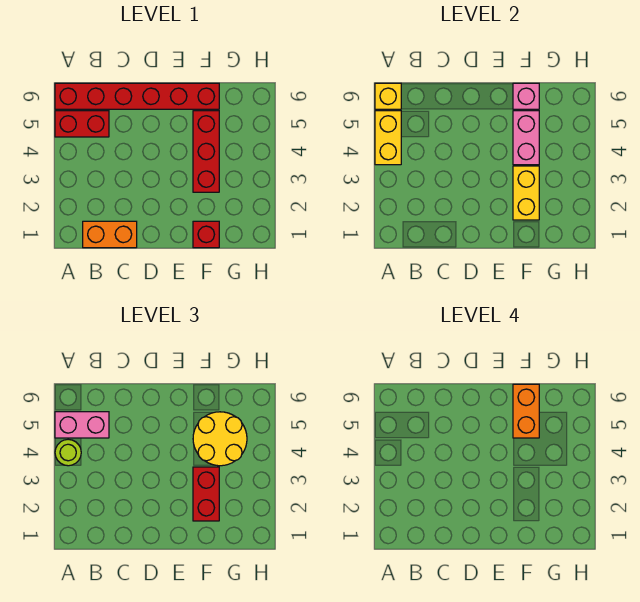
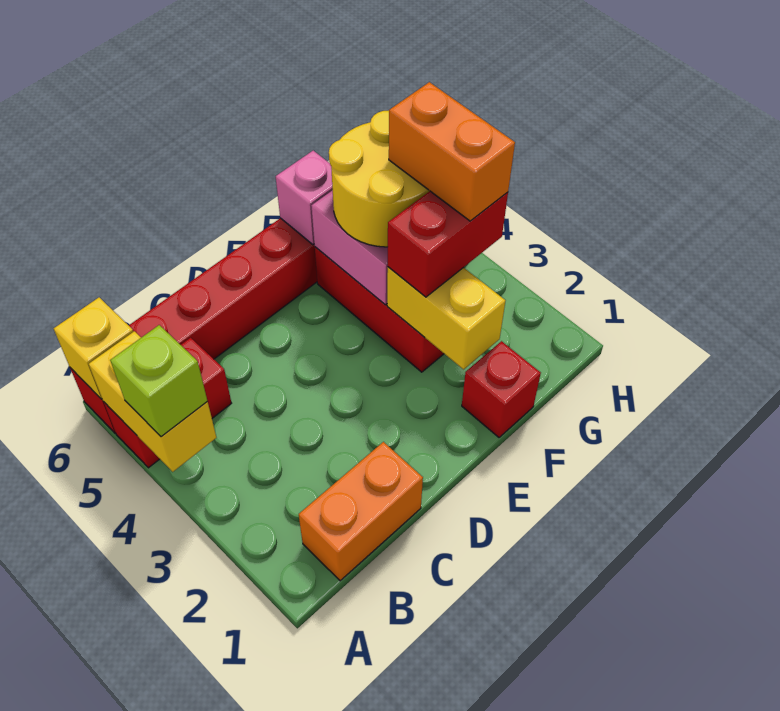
lime 1x1 round brick [55,439,81,466] -> lime 1x1 brick [110,325,207,437]
pink 1x2 brick [55,412,109,438] -> none
red 1x2 brick [193,467,219,521] -> red 1x2 brick turned to [388,191,508,297]
orange 1x2 brick [513,384,539,438] -> orange 1x2 brick moved to [389,82,515,221]

